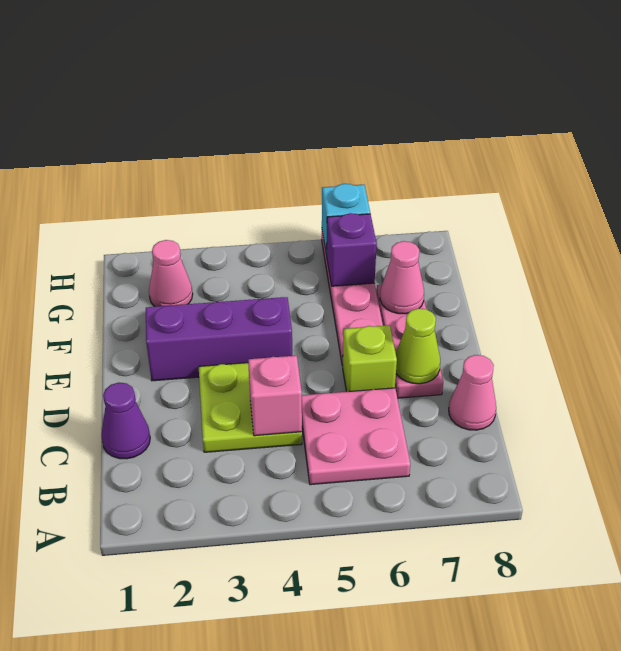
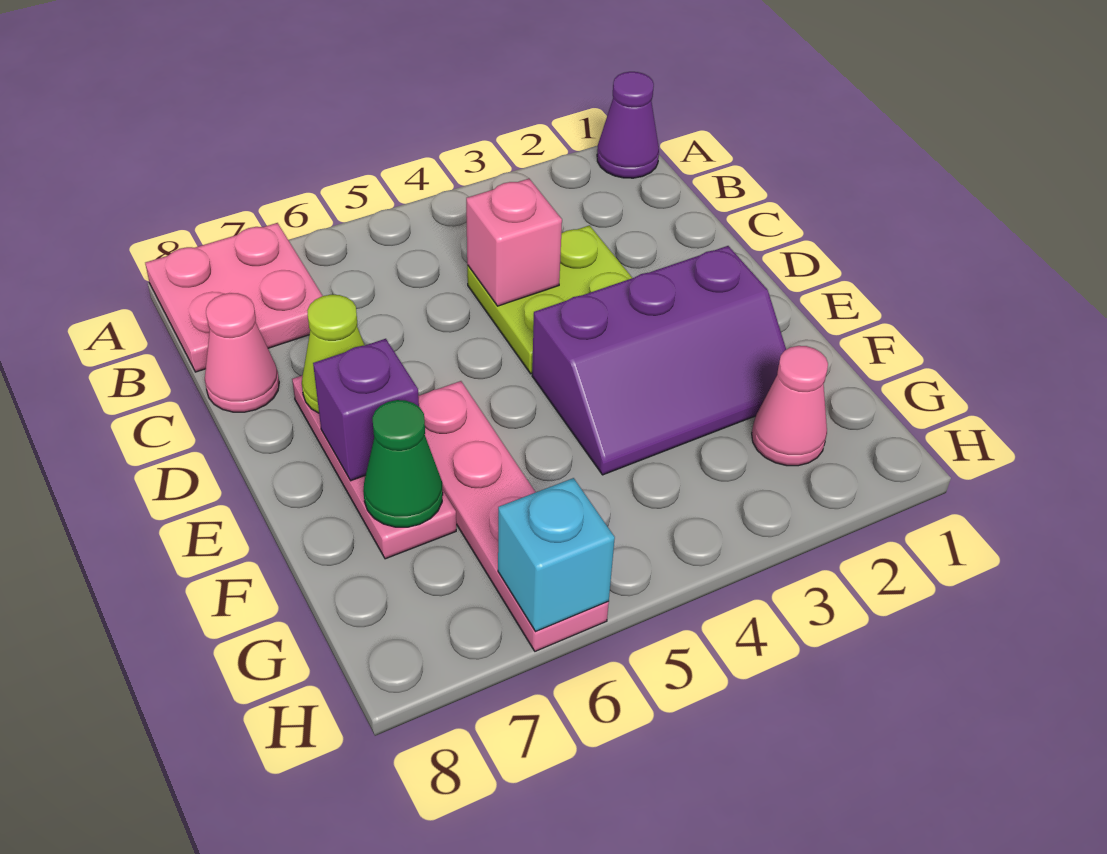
pink 2x2 plate [302,388,410,485] -> pink 2x2 plate moved to [145,223,323,372]
purple 1x1 cone [101,383,150,459] -> purple 1x1 cone moved to [597,72,659,178]
lime 1x1 brick [343,325,397,392] -> none
pink 1x1 cone [380,241,424,314] -> green 1x1 cone [363,400,443,527]
purple 1x1 brick [326,213,377,286] -> purple 1x1 brick moved to [313,339,419,481]

